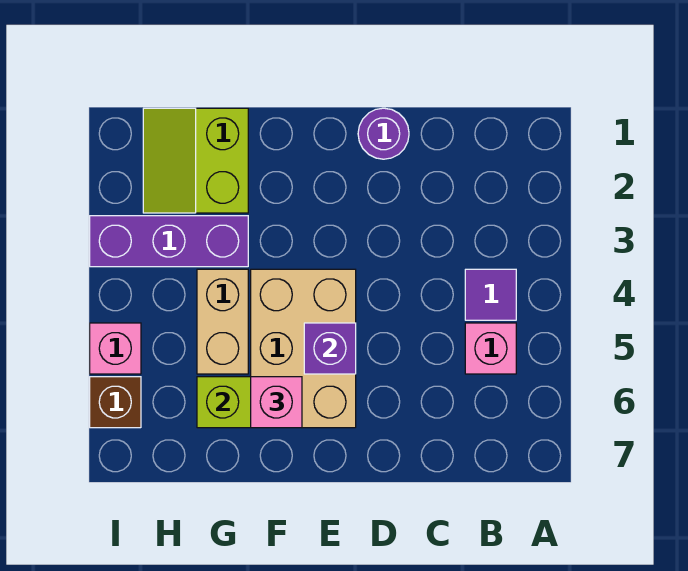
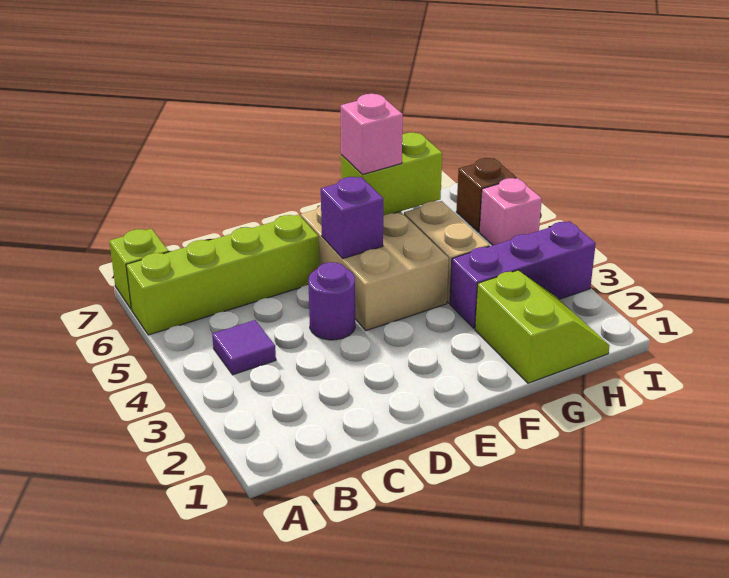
none -> lime 1x4 brick [126,215,319,335]
none -> lime 1x1 brick [109,229,169,309]
pink 1x1 brick [465,323,516,374] -> none
purple 1x1 round brick [358,108,409,159] -> purple 1x1 round brick moved to [308,262,355,340]

